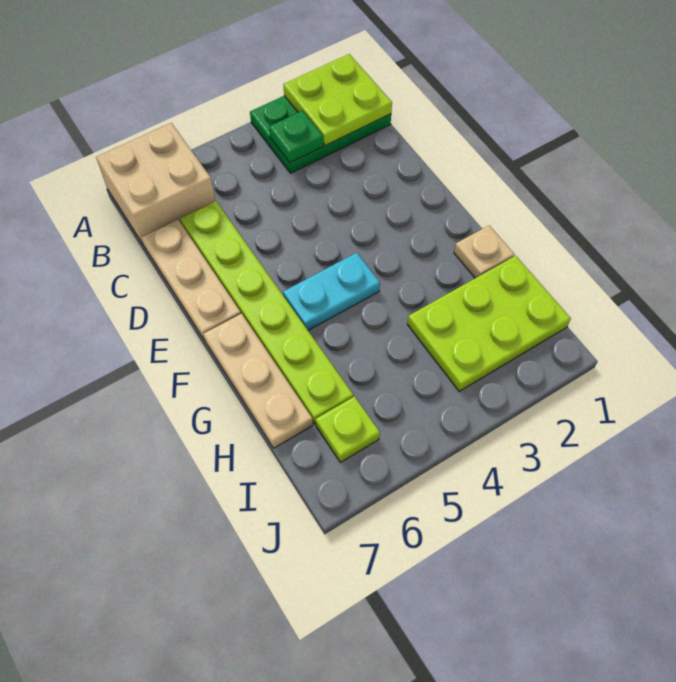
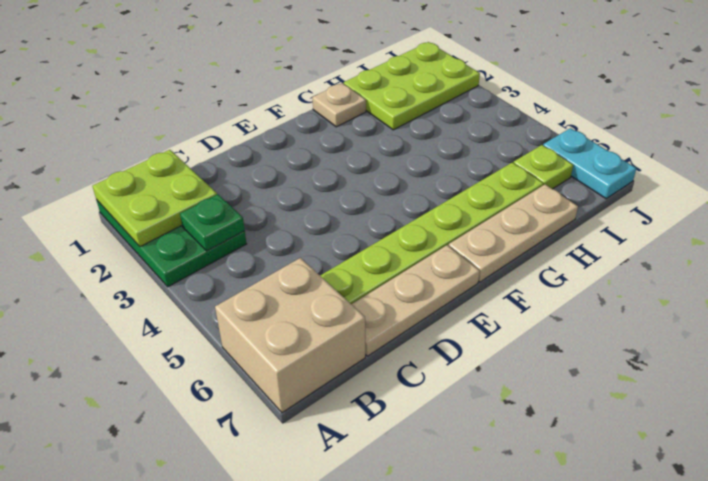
cyan 1x2 plate [283,253,380,330] -> cyan 1x2 plate moved to [543,128,636,199]
lime 2x3 plate [407,256,571,391] -> lime 2x3 plate turned to [344,42,480,130]

